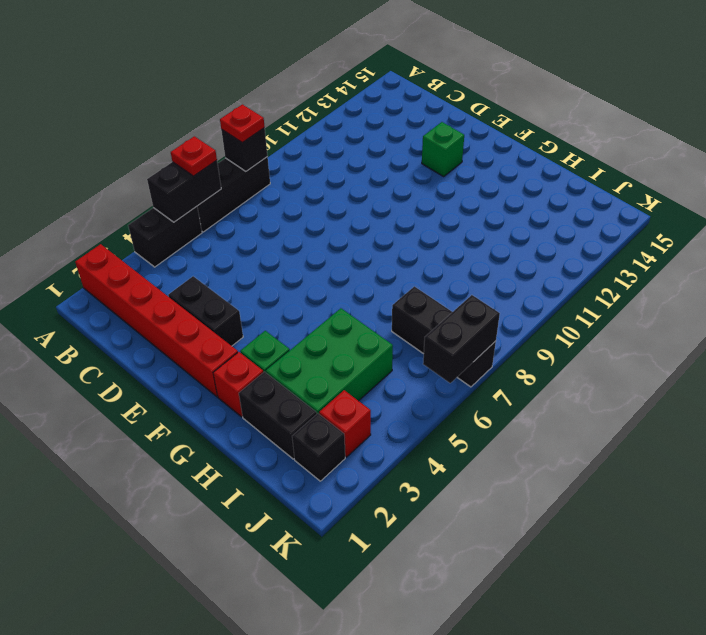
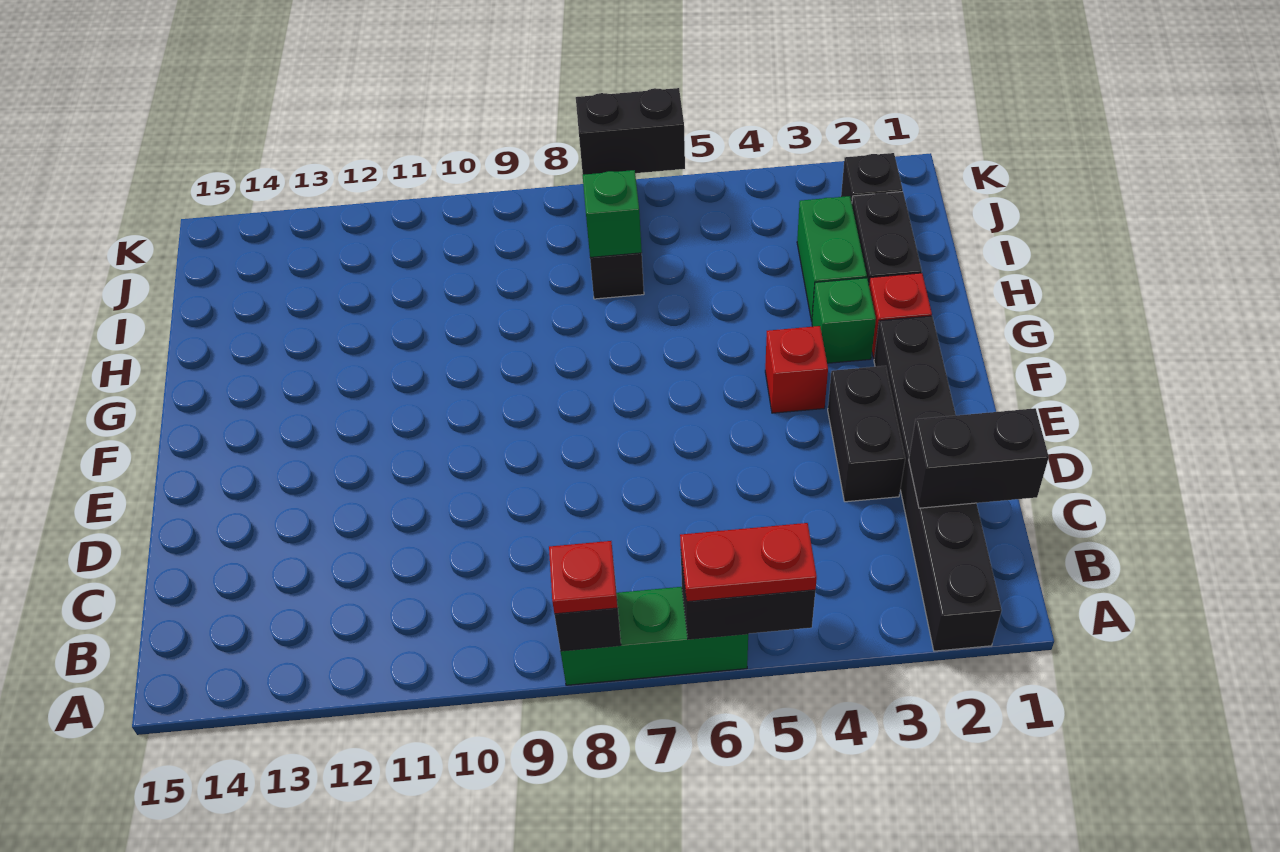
red 1x6 brick [75,244,238,397] -> black 1x6 brick [874,316,1002,651]
black 1x2 brick [128,207,202,267] -> black 1x2 brick moved to [909,408,1049,508]
black 1x3 brick [197,157,270,232] -> green 1x3 brick [561,587,748,685]
red 1x1 plate [171,136,217,176] -> red 1x2 plate [680,523,817,602]
green 1x1 brick [422,122,464,176] -> green 1x1 brick moved to [583,170,642,257]
green 2x3 brick [266,308,393,414] -> green 1x2 brick [797,196,867,321]
red 1x1 brick [319,390,371,457] -> red 1x1 brick moved to [765,326,828,413]

